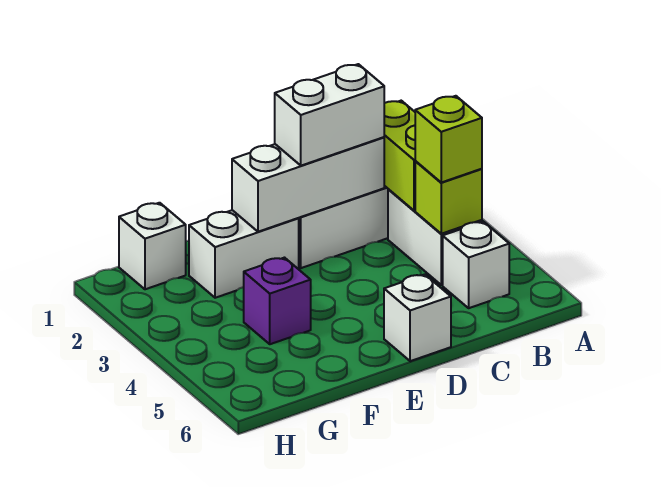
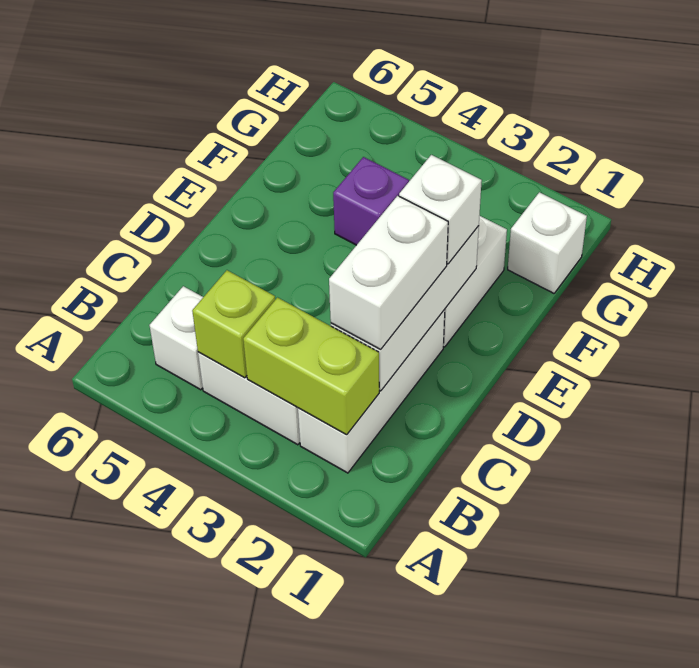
lime 1x1 brick [415,96,482,182] -> none
white 1x1 brick [384,274,451,361] -> white 1x1 brick moved to [399,155,482,264]

